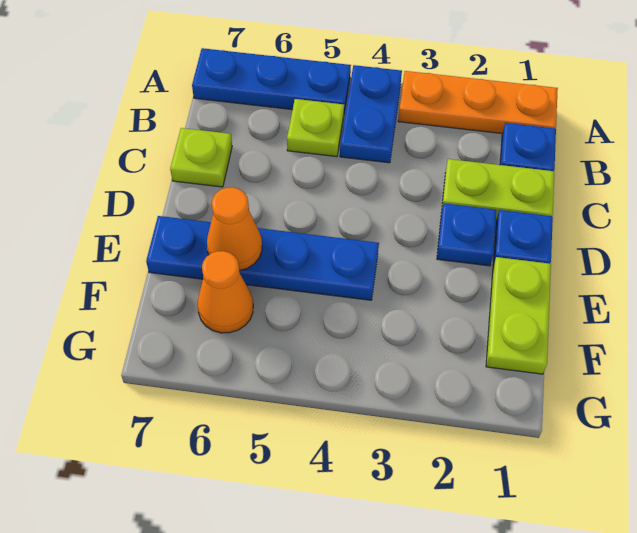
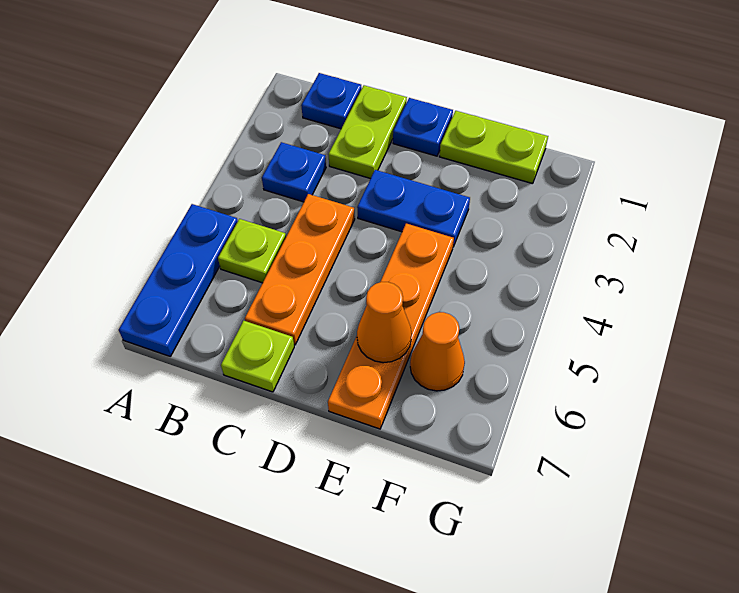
orange 1x3 plate [398,71,558,134] -> orange 1x3 plate moved to [245,194,355,345]
blue 1x2 plate [340,65,402,163] -> blue 1x2 plate moved to [357,170,470,247]
blue 1x1 plate [437,203,496,266] -> blue 1x1 plate moved to [262,142,326,202]
blue 1x4 plate [146,216,379,300] -> orange 1x4 plate [328,224,454,429]

